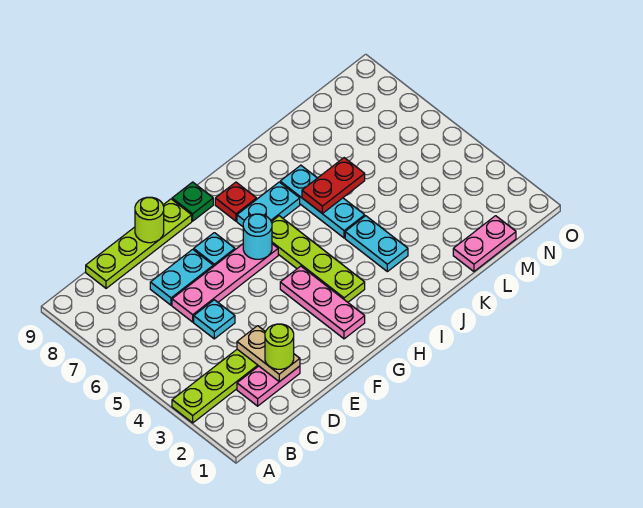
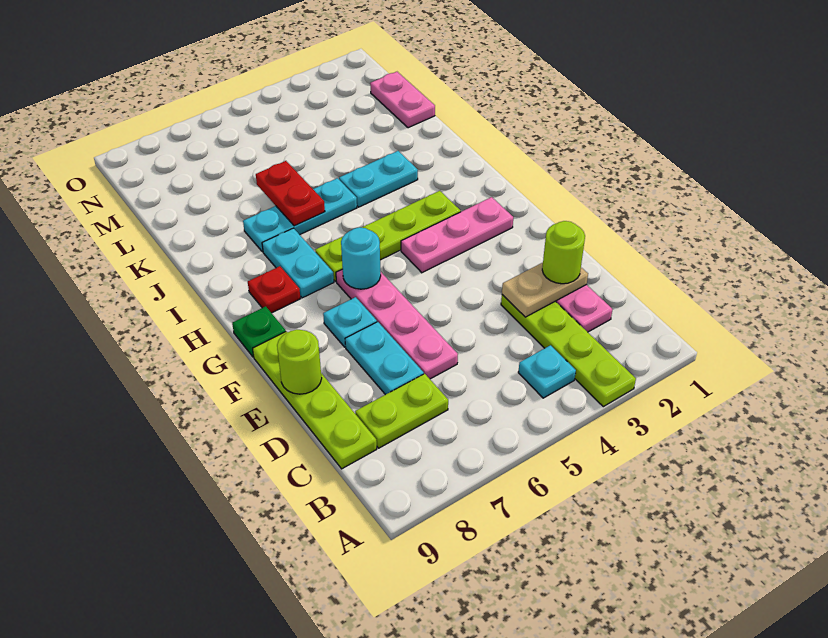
none -> lime 1x2 plate [355,374,448,448]
cyan 1x1 plate [194,300,235,339] -> cyan 1x1 plate moved to [518,345,576,398]

